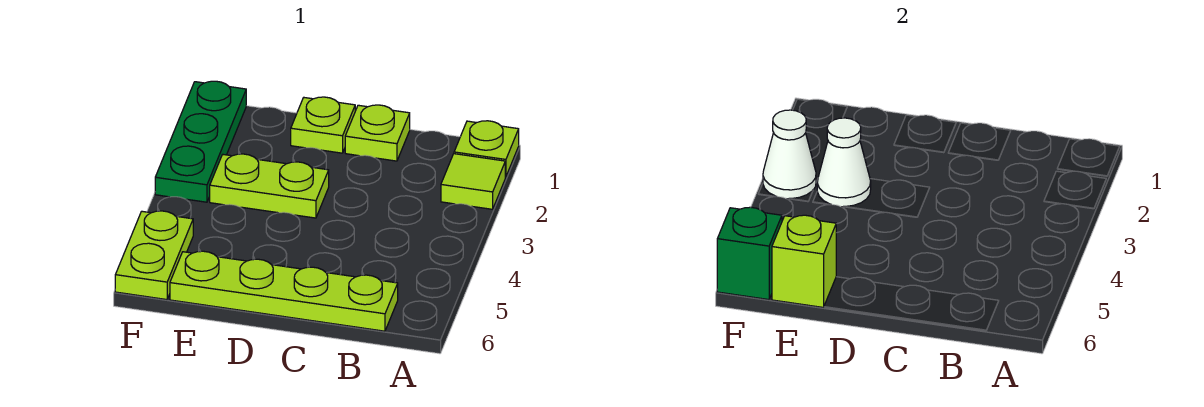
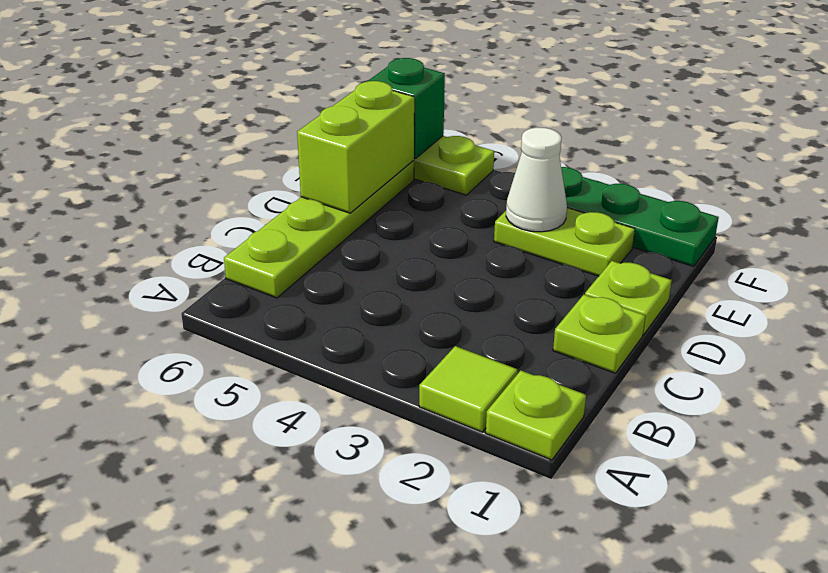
lime 1x2 plate [210,154,329,218] -> lime 1x2 plate turned to [494,208,635,276]
lime 1x1 brick [772,215,836,307] -> lime 1x2 brick [297,81,414,213]
white 1x1 cone [763,110,816,199] -> none

